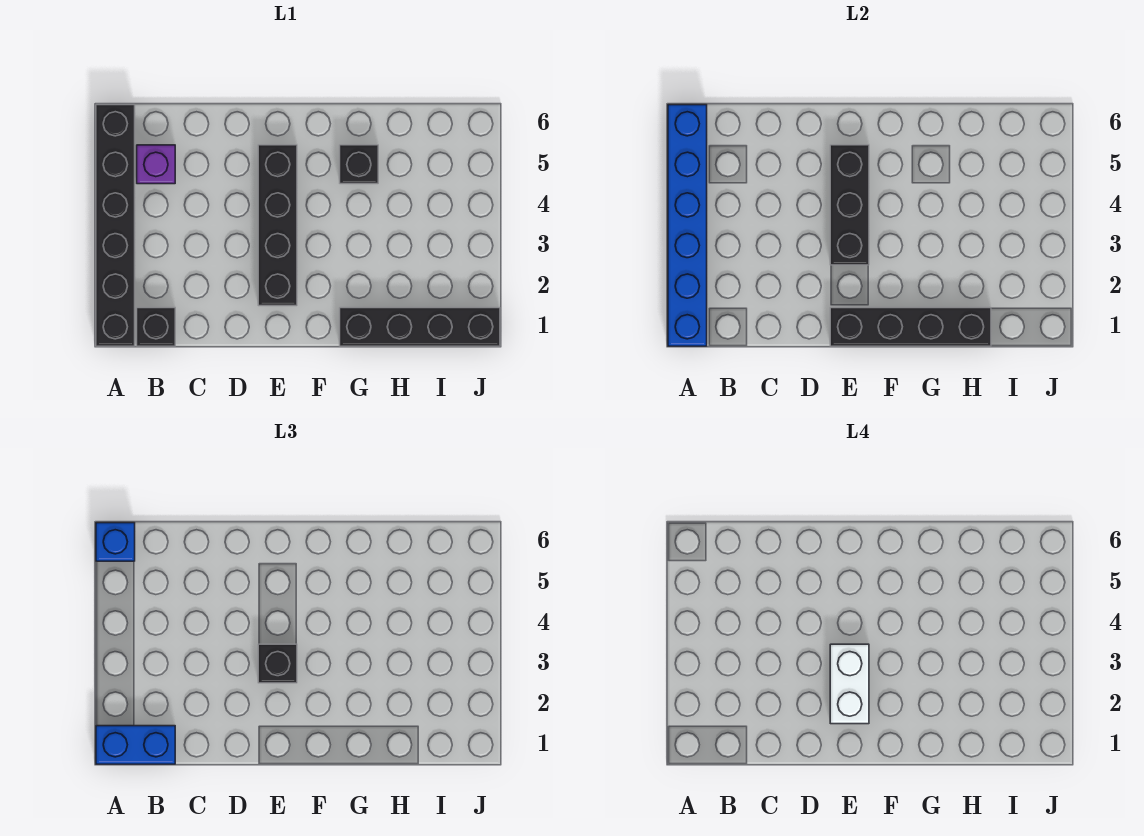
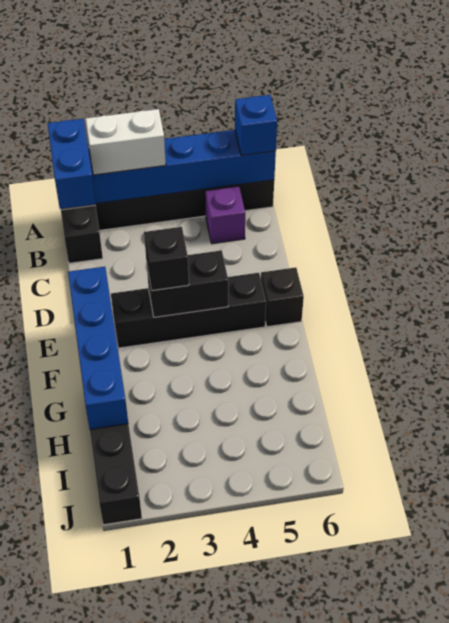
black 1x4 brick [830,308,991,346] -> blue 1x4 brick [68,267,128,429]
white 1x2 brick [830,644,869,724] -> white 1x2 brick moved to [86,109,166,175]
black 1x3 brick [830,145,869,265] -> black 1x2 brick [146,250,228,317]
black 1x1 brick [340,145,378,184] -> black 1x1 brick moved to [261,267,304,327]

